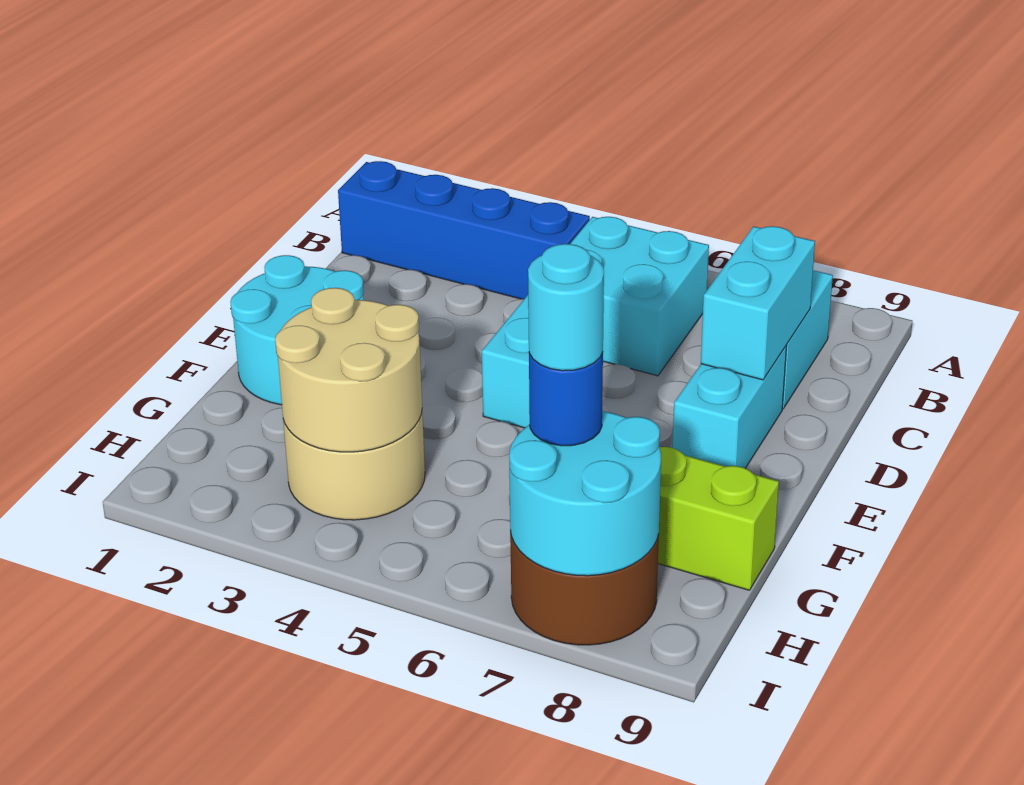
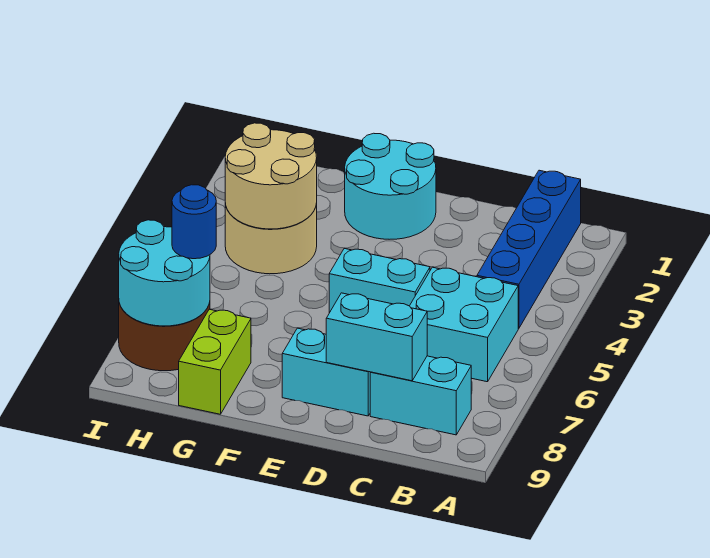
cyan 1x1 round brick [528,244,604,371] -> none

